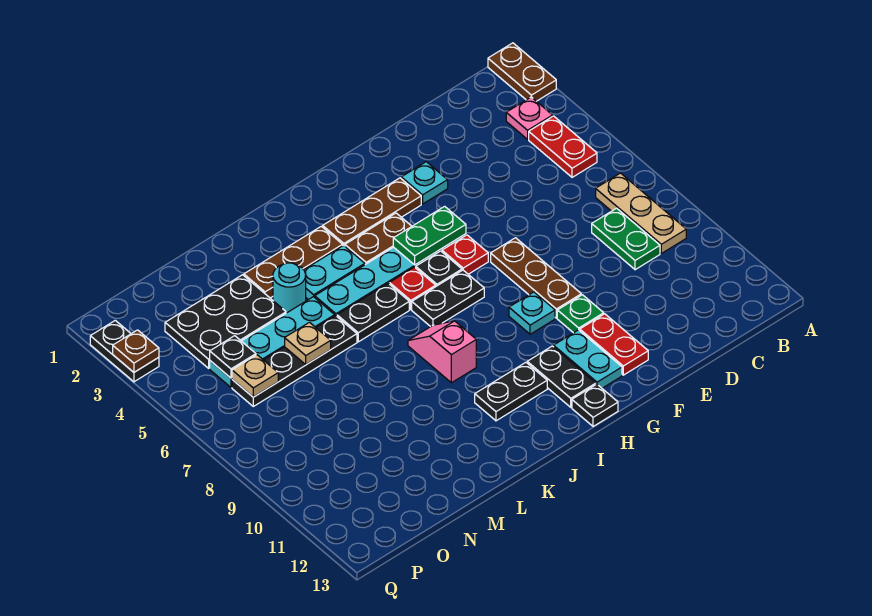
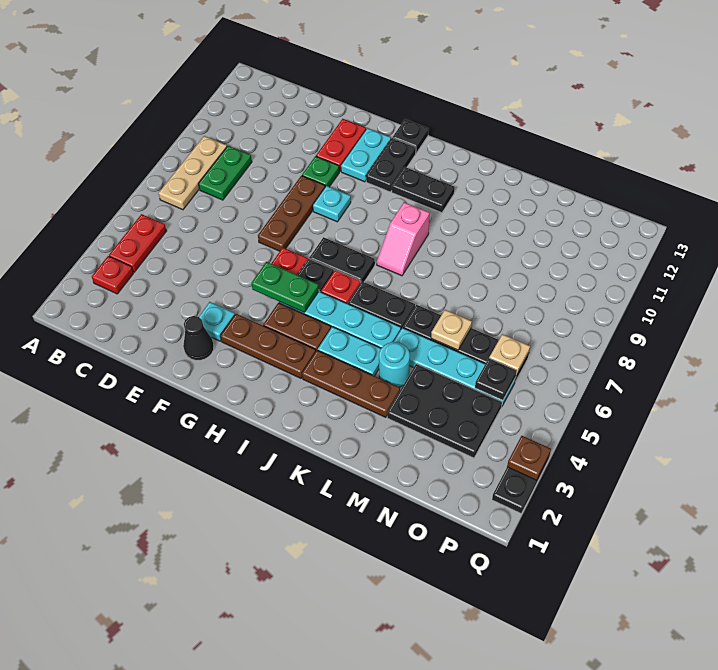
brown 1x2 plate [488,43,556,101] -> none
pink 1x1 plate [506,97,553,139] -> red 1x1 plate [92,256,134,294]
none -> black 1x1 cone [183,316,214,360]

